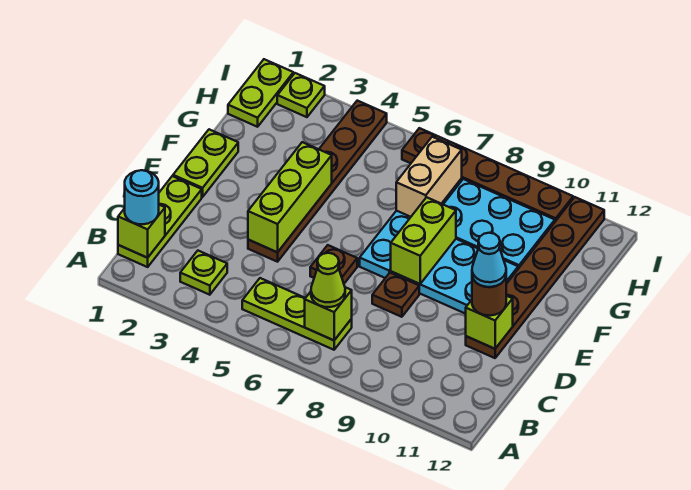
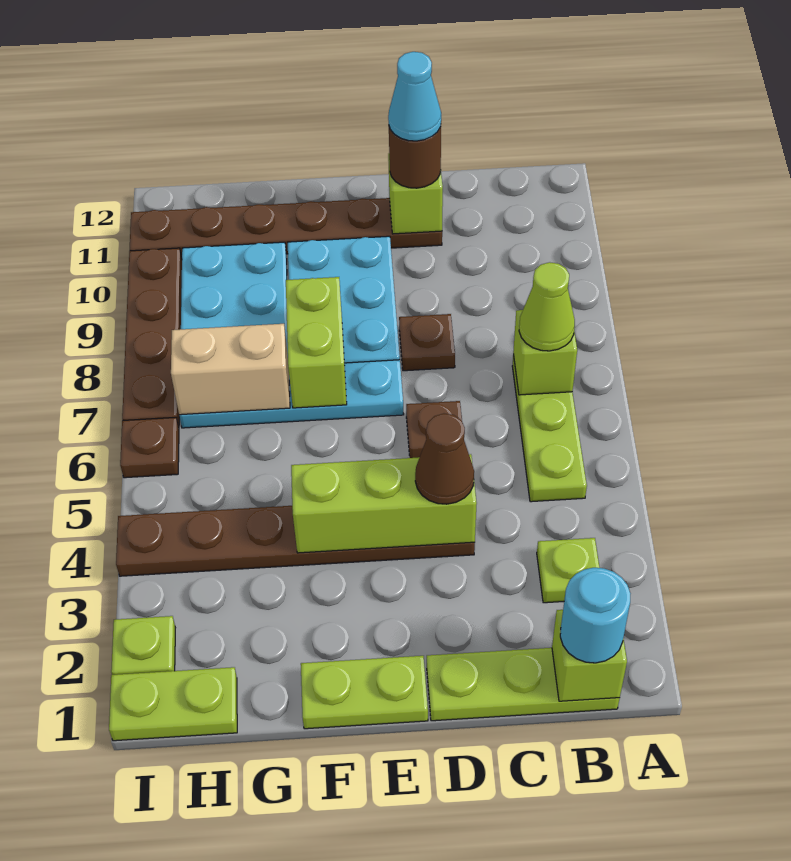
none -> brown 1x1 cone [415,414,474,504]
lime 1x2 brick [391,197,456,284] -> lime 1x2 brick turned to [286,277,347,408]

